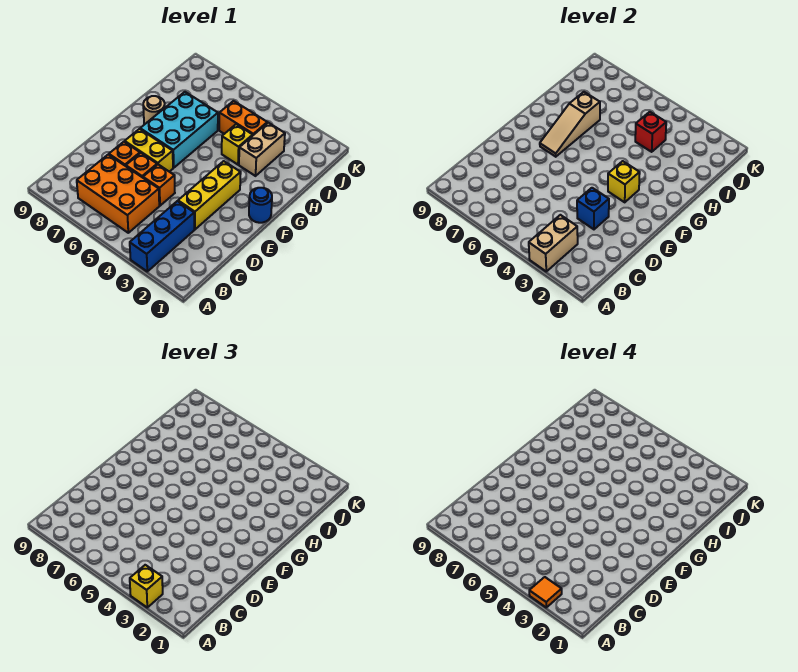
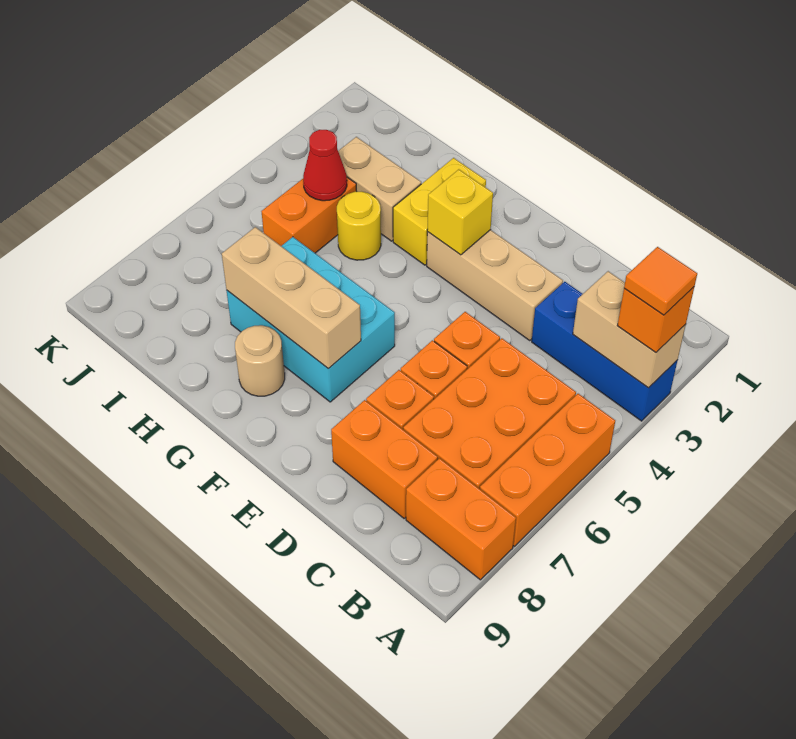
yellow 1x1 brick [130,565,163,607] -> orange 1x1 brick [617,287,694,353]
none -> orange 1x3 brick [480,394,615,546]
none -> orange 1x2 brick [406,458,516,580]
none -> orange 1x2 brick [331,400,438,518]
yellow 1x3 brick [178,161,241,229] -> tan 1x3 brick [427,230,563,341]
blue 1x1 brick [577,188,609,229] -> none
yellow 1x2 brick [125,129,173,172] -> yellow 1x2 brick moved to [393,158,486,265]
blue 1x1 round brick [249,188,272,223] -> none
tan 1x3 slope [540,92,600,157] -> tan 1x3 brick [222,227,361,369]
yellow 1x1 brick [222,124,253,165] -> yellow 1x1 round brick [337,192,381,260]
red 1x1 brick [635,112,666,152] -> red 1x1 cone [303,130,347,201]

